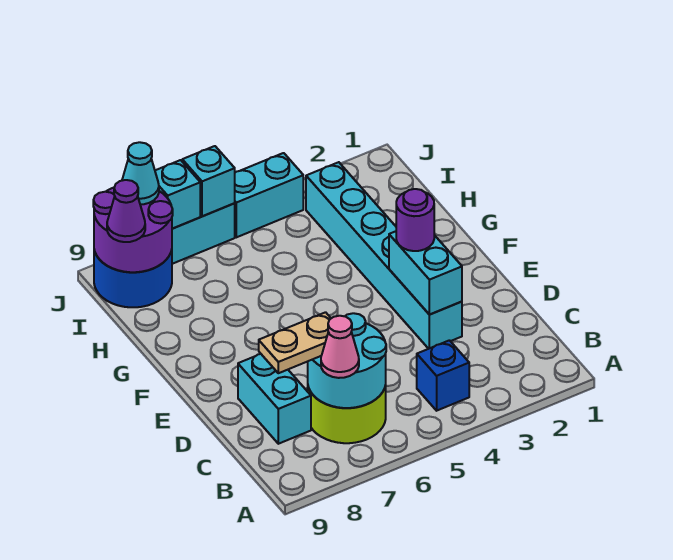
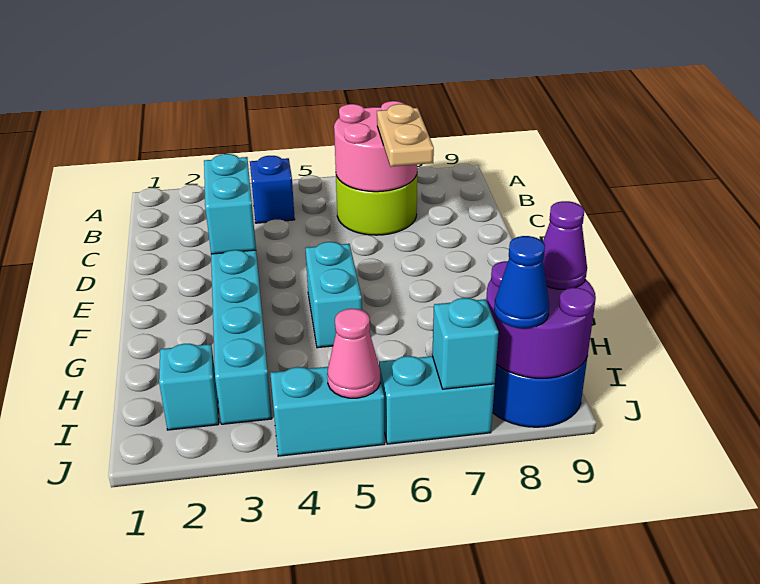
cyan 2x2 round brick [308,313,386,408] -> pink 2x2 round brick [334,101,417,192]
pink 1x1 cone [321,316,359,378] -> pink 1x1 cone moved to [327,309,380,398]
tan 1x2 plate [259,312,331,373] -> tan 1x2 plate turned to [377,104,434,167]
cyan 1x2 brick [238,354,311,444] -> cyan 1x2 brick moved to [306,242,362,348]
purple 1x1 round brick [396,189,434,251] -> none
cyan 1x1 brick [182,146,235,216] -> cyan 1x1 brick moved to [159,344,219,430]
cyan 1x1 cone [122,142,159,204] -> blue 1x1 cone [494,236,549,328]

